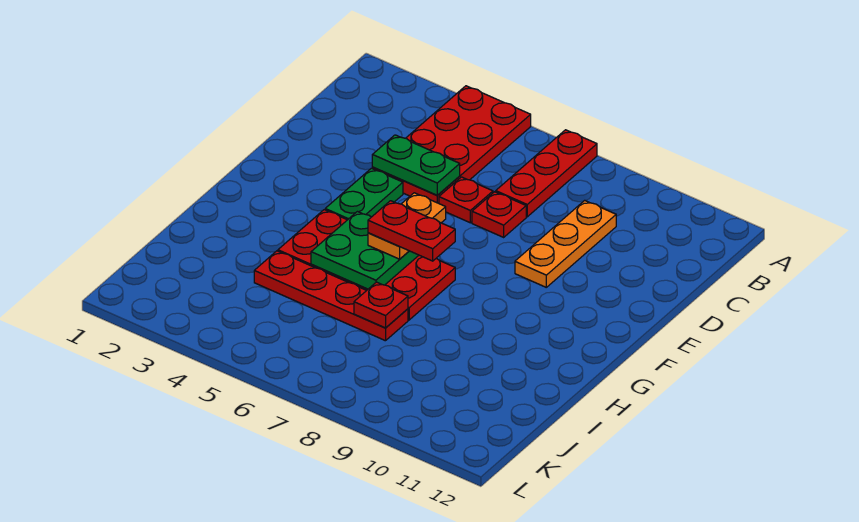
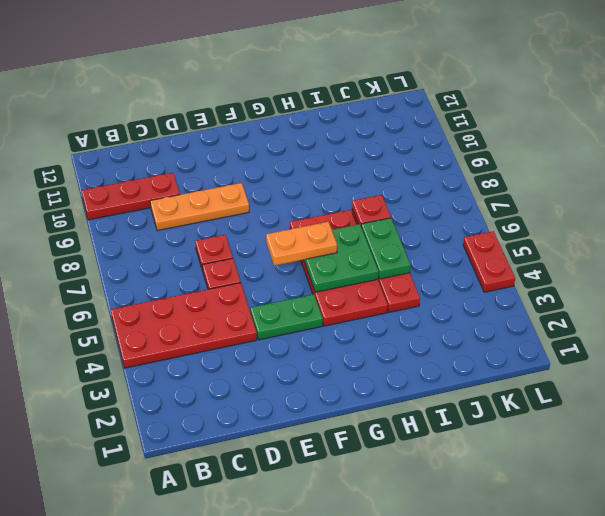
red 1x3 plate [496,130,597,217] -> red 1x3 plate moved to [81,173,180,220]
green 1x2 plate [372,135,460,195] -> green 1x2 plate moved to [361,218,410,279]
red 1x2 plate [368,201,455,261] -> red 1x2 plate moved to [463,231,515,292]

